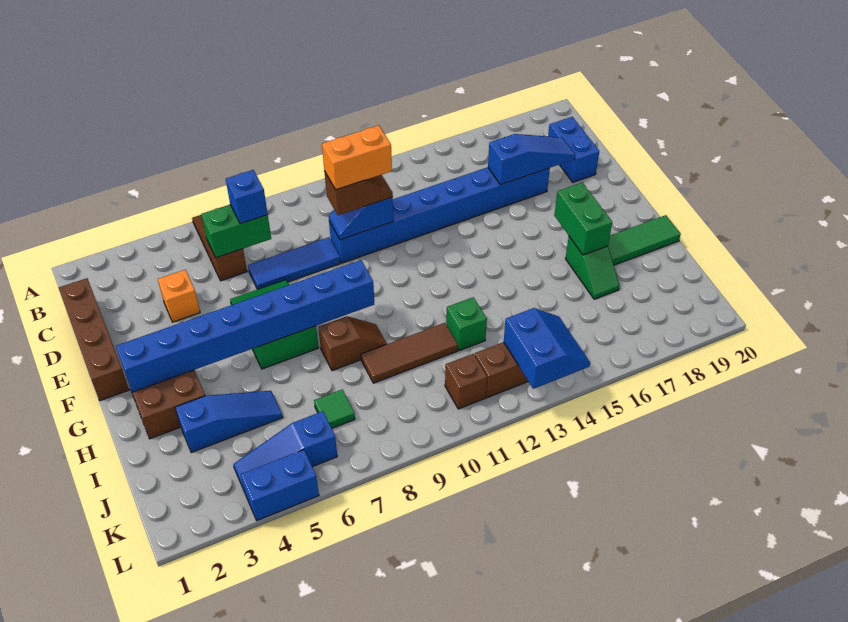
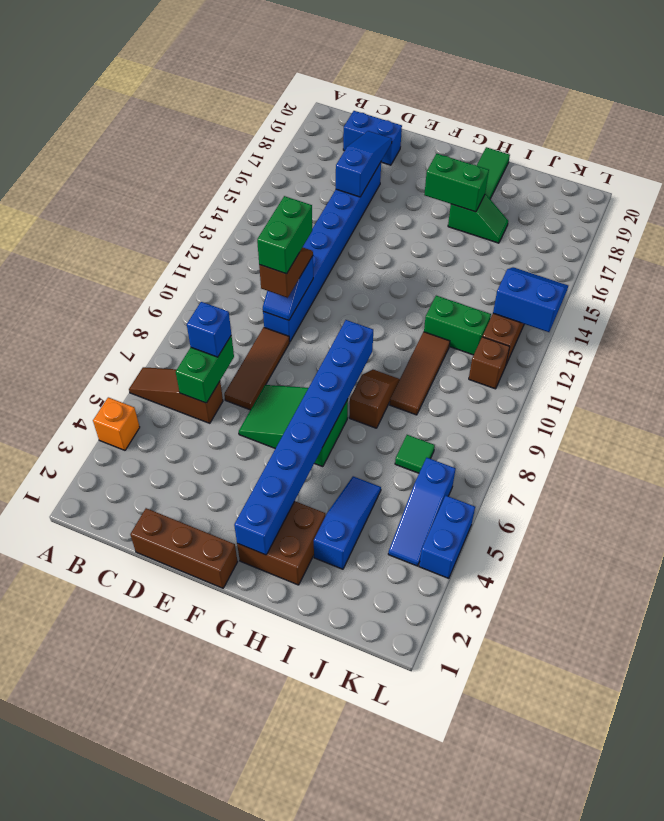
brown 1x4 brick [59,278,129,401] -> brown 1x3 brick [130,508,238,588]
orange 1x1 brick [158,270,200,322] -> orange 1x1 brick moved to [93,397,140,450]
blue 1x3 tile [248,237,340,289] -> brown 1x3 tile [224,327,289,410]
orange 1x2 brick [322,125,392,190] -> green 1x2 brick [257,196,312,274]
green 1x1 brick [446,297,487,351] -> green 1x2 brick [424,296,491,355]

